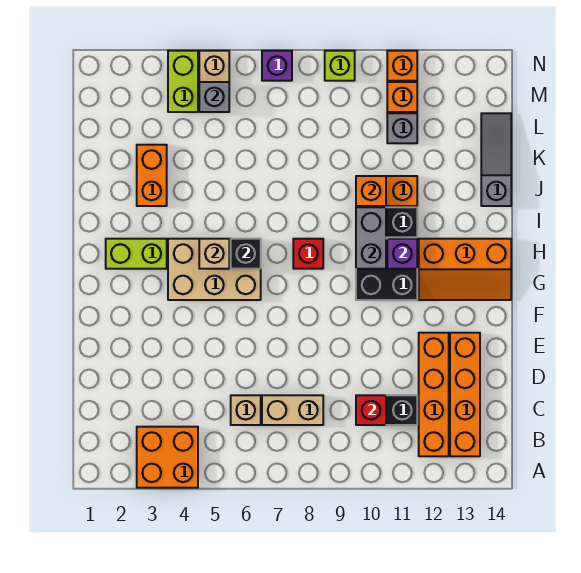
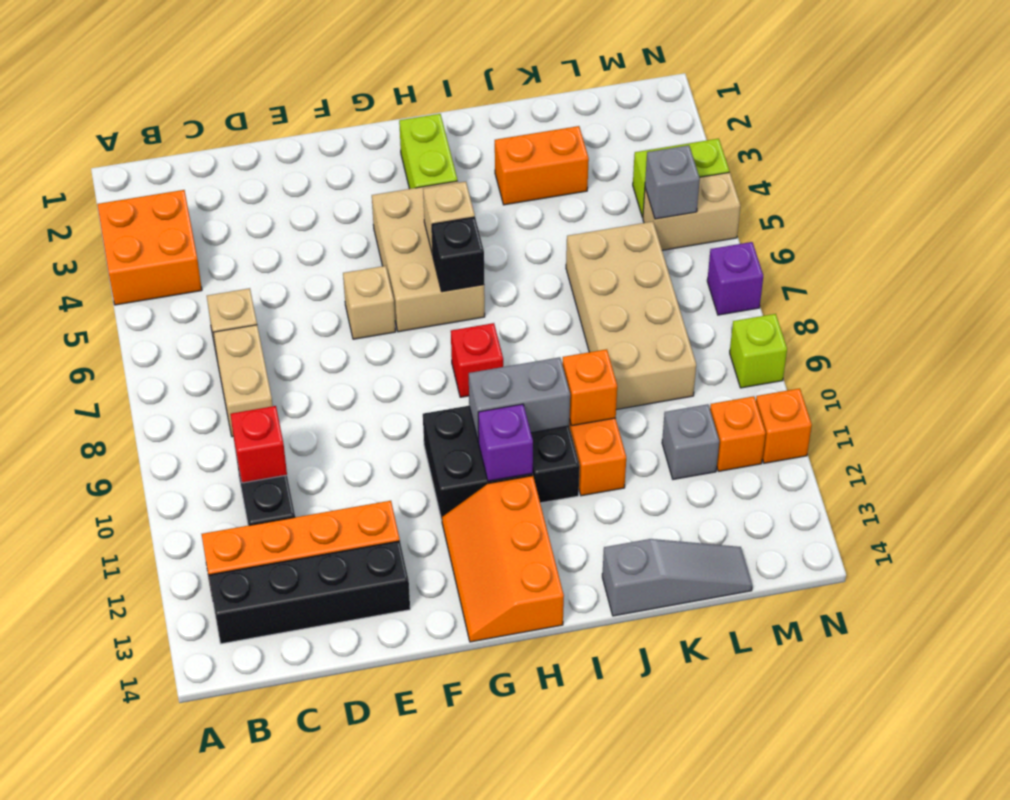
orange 1x4 brick [450,333,480,456] -> black 1x4 brick [209,541,410,644]
none -> tan 1x1 brick [343,266,396,339]
none -> tan 2x4 brick [566,222,696,410]

